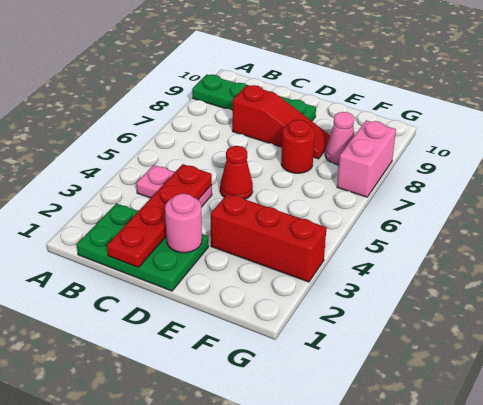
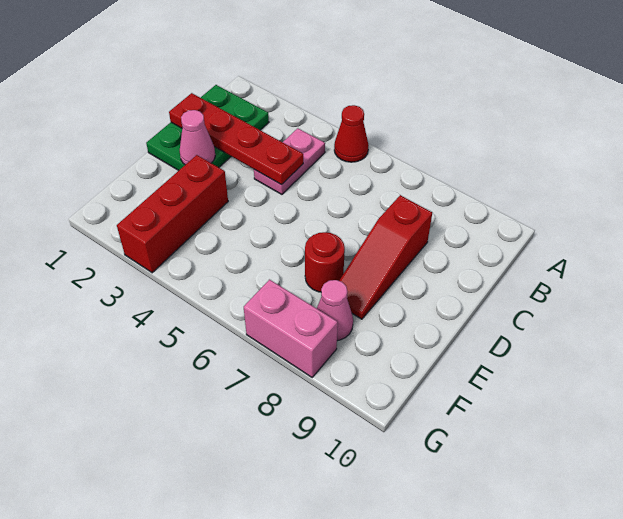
green 1x4 plate [192,75,316,121] -> none
pink 1x1 round brick [165,194,202,253] -> pink 1x1 cone [180,110,215,165]
red 1x1 cone [220,146,253,199] -> red 1x1 cone moved to [334,105,369,162]

